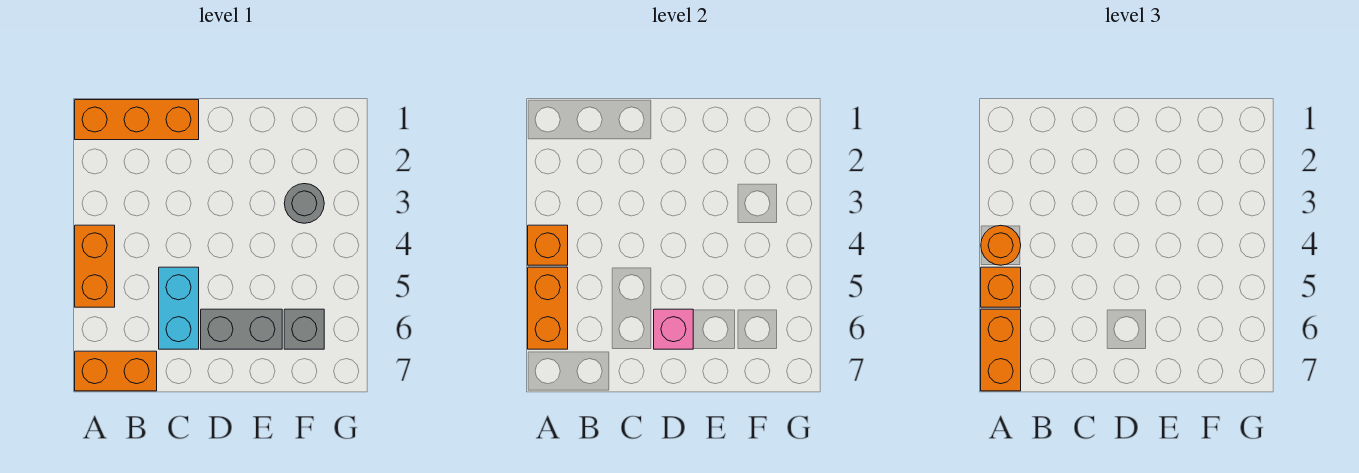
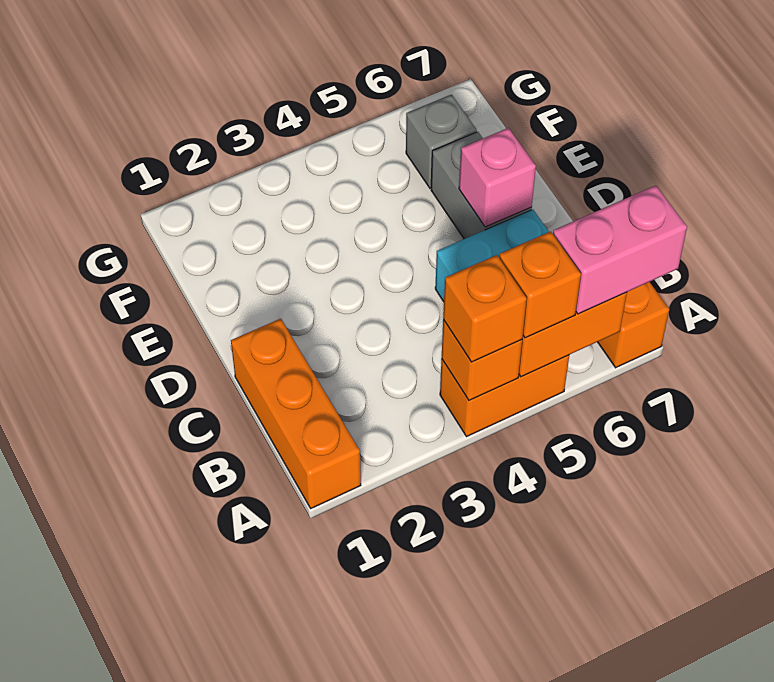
orange 1x1 round brick [981,225,1021,265] -> orange 1x1 brick [443,255,527,362]
orange 1x2 brick [981,309,1021,391] -> pink 1x2 brick [553,185,687,314]
grey 1x1 round brick [284,184,324,223] -> none

